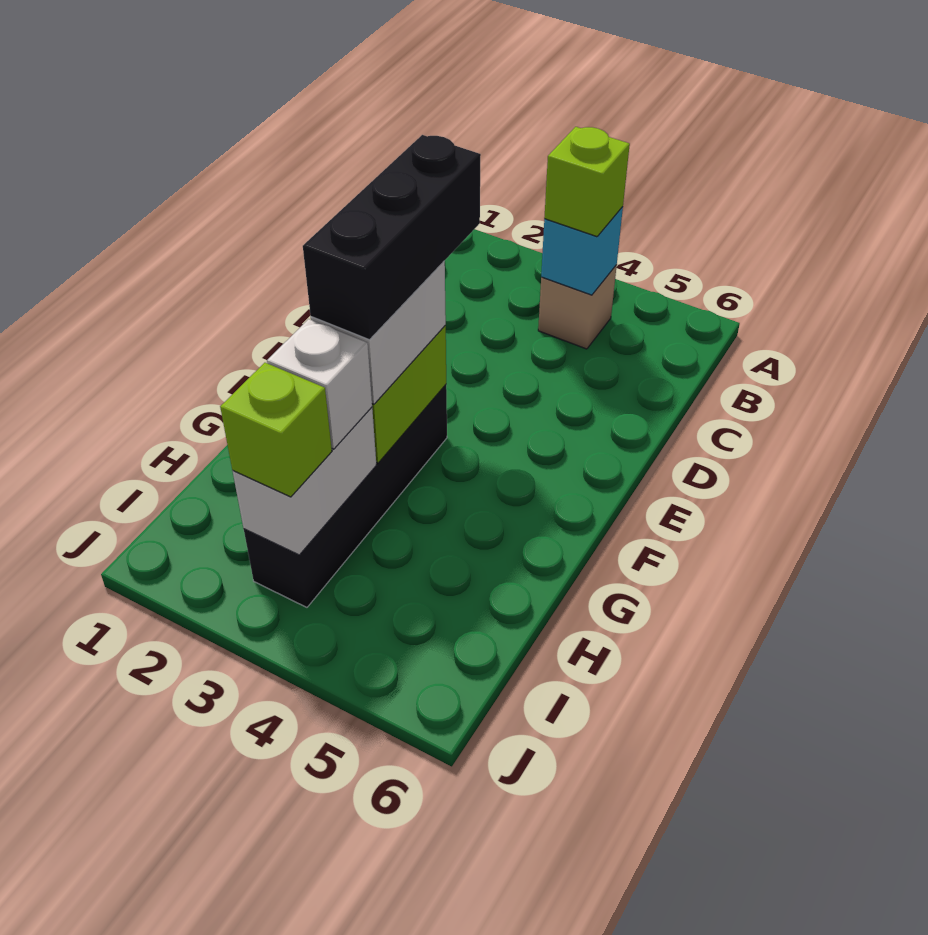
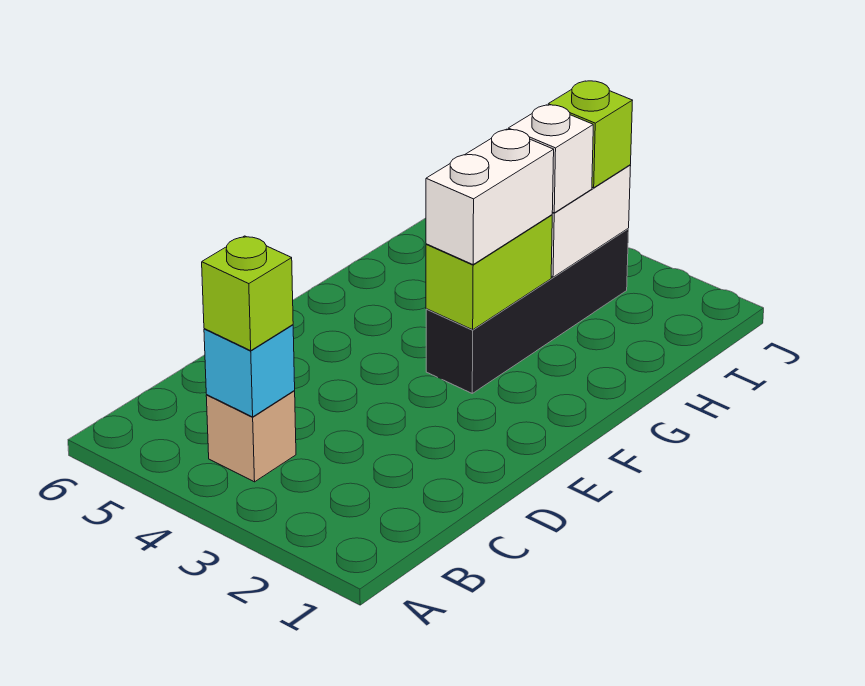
black 1x3 brick [303,135,481,340] -> none

